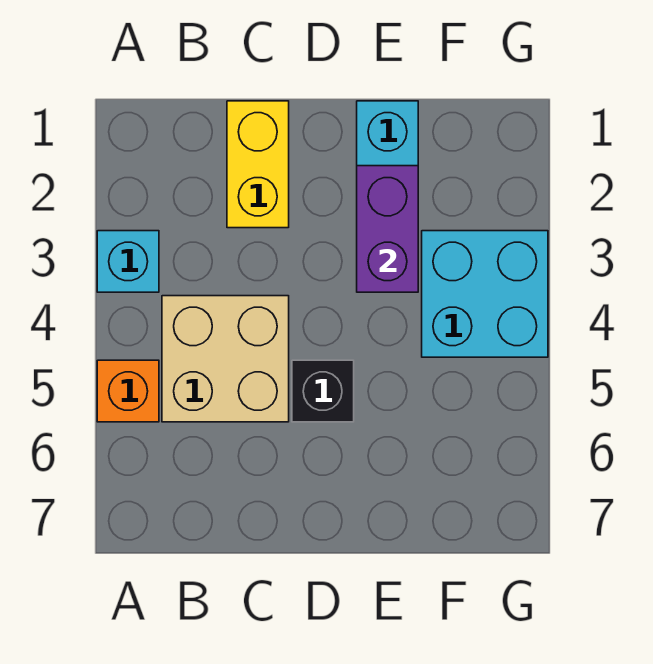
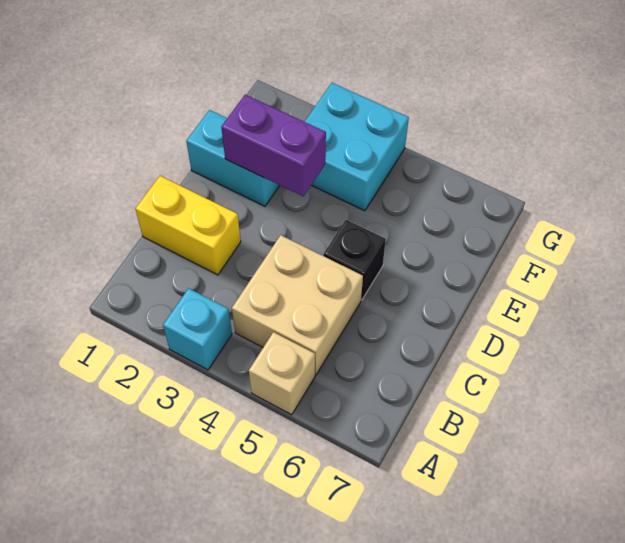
orange 1x1 brick [97,360,159,422] -> tan 1x1 brick [249,332,315,415]

